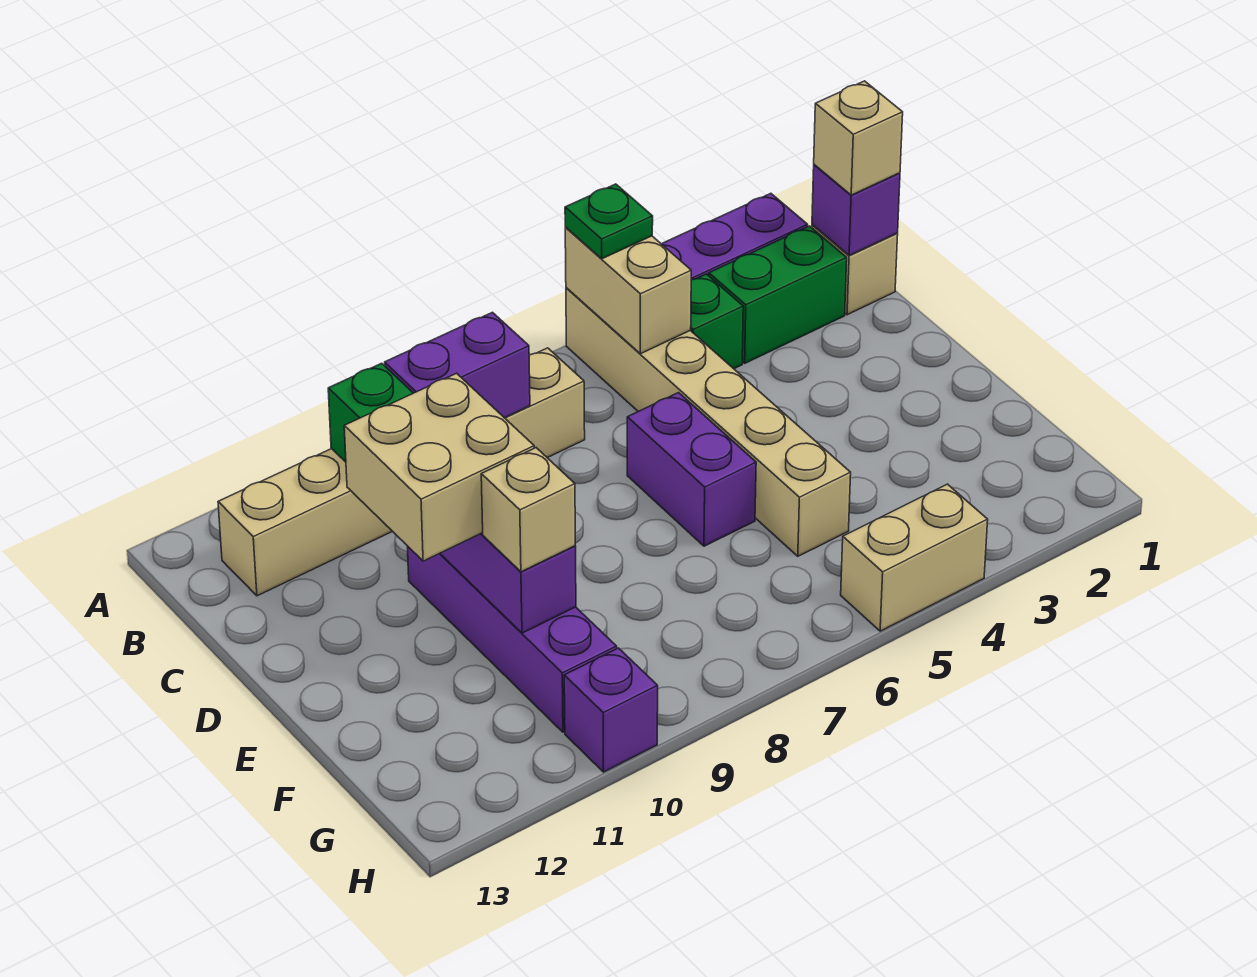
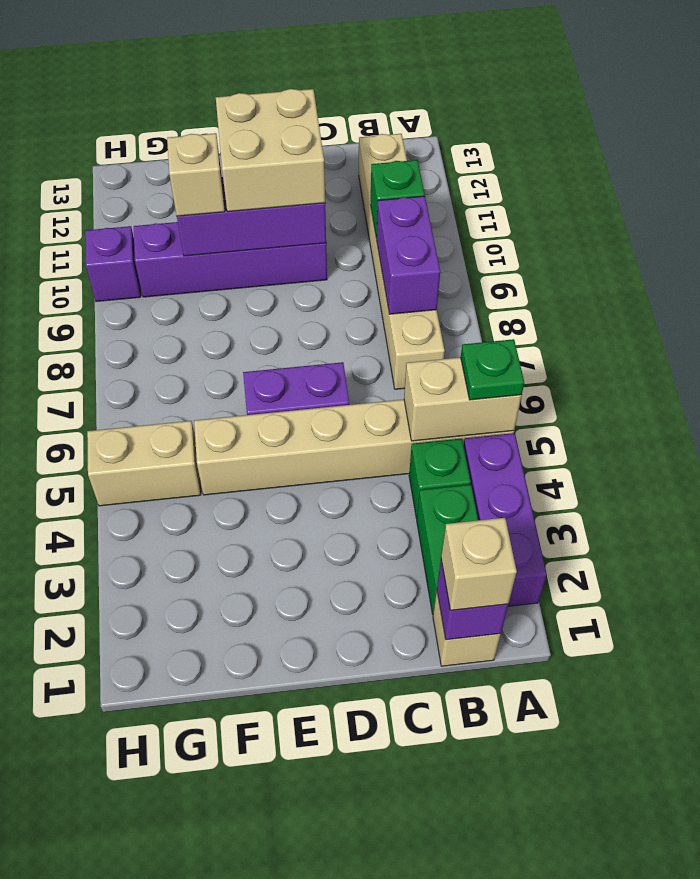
tan 1x2 brick [841,484,988,631] -> tan 1x2 brick turned to [87,421,201,506]

